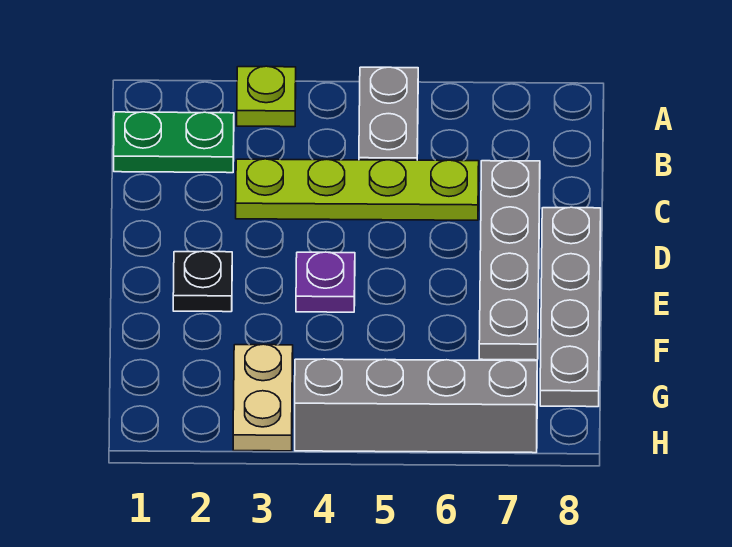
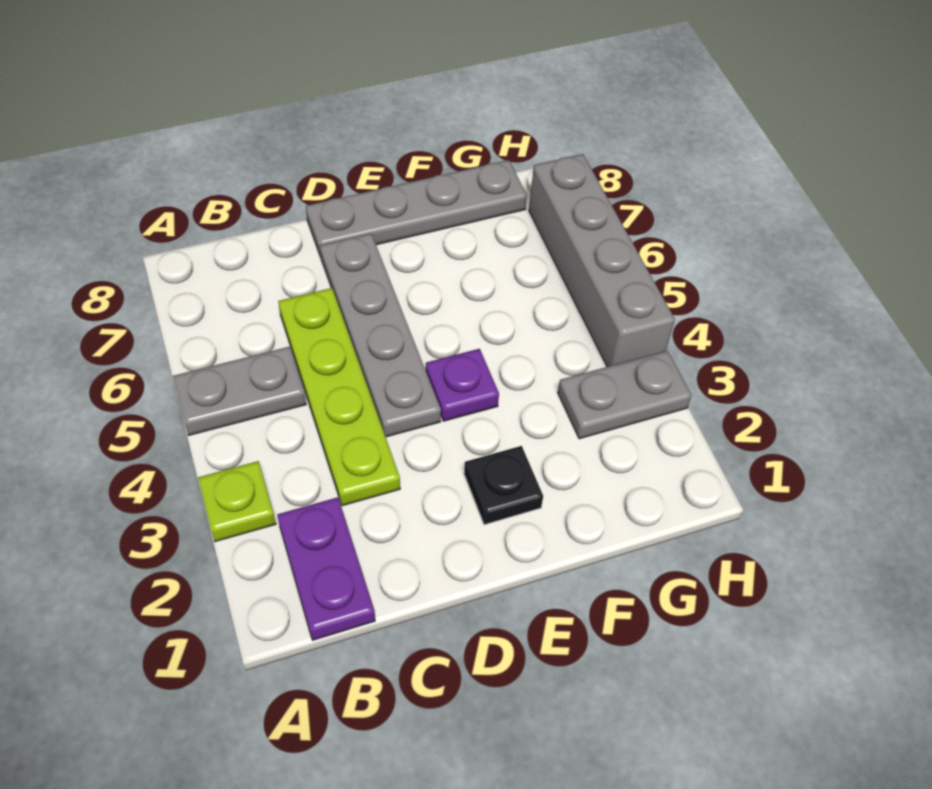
green 1x2 plate [114,112,234,173] -> purple 1x2 plate [277,497,375,640]
grey 1x4 plate [479,161,540,360] -> grey 1x4 plate turned to [320,234,441,437]
tan 1x2 plate [233,344,293,451] -> grey 1x2 plate [558,351,692,439]

